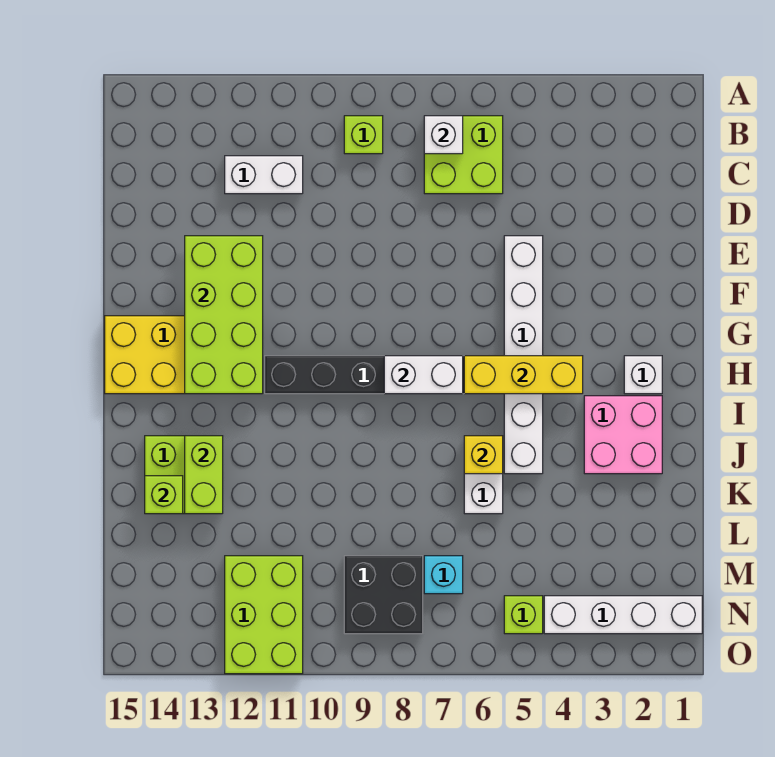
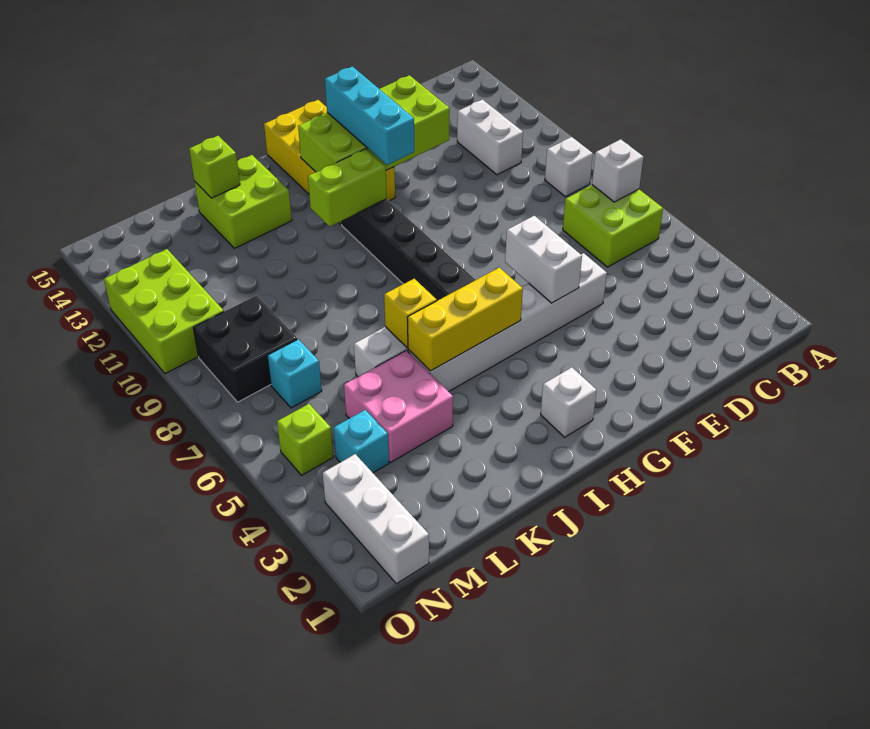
lime 1x1 brick [344,116,383,154] -> white 1x1 brick [545,137,593,197]
none -> cyan 1x3 brick [325,66,414,165]
yellow 1x3 brick [464,356,583,394] -> yellow 1x3 brick turned to [407,268,523,371]
white 1x2 brick [384,356,463,394] -> white 1x2 brick moved to [505,216,582,303]
pink 2x2 brick [584,396,662,474] -> pink 2x2 brick moved to [344,350,453,462]
lime 1x2 brick [185,436,223,514] -> lime 1x2 brick moved to [308,149,387,226]
none -> cyan 1x1 brick [334,410,389,473]
lime 2x3 brick [225,556,303,674] -> lime 2x3 brick turned to [104,249,224,374]
white 1x4 brick [544,596,702,634] -> white 1x3 brick [323,454,429,584]

